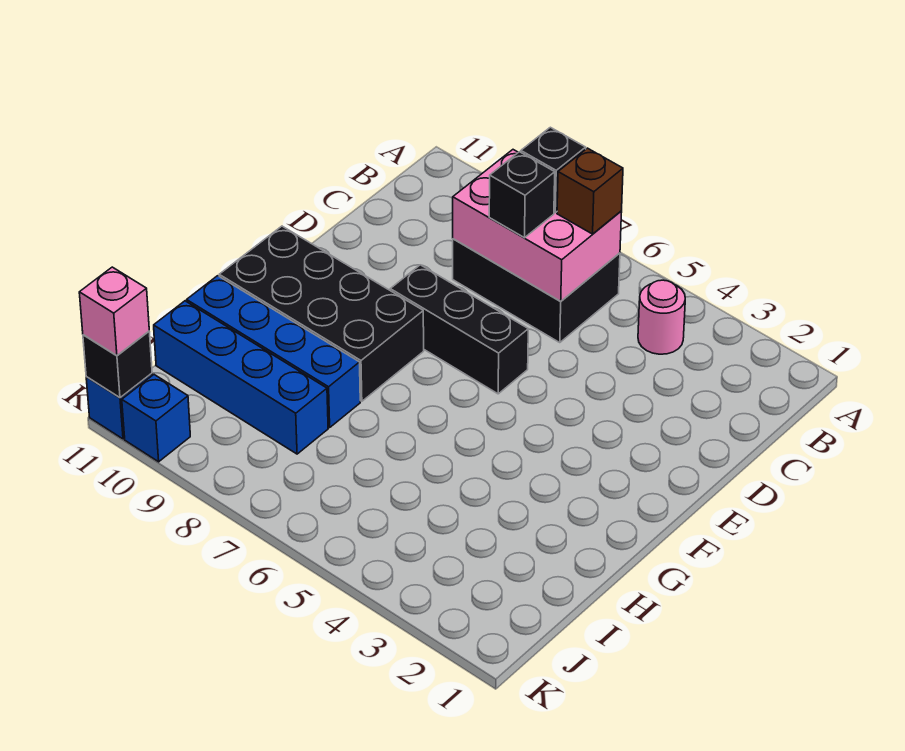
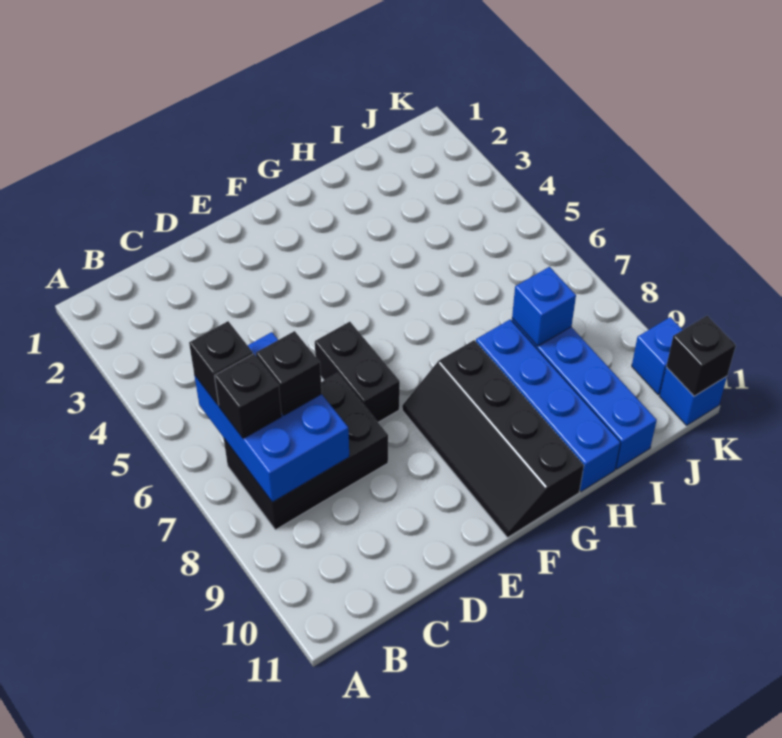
pink 1x1 round brick [638,280,685,354] -> none
black 2x3 brick [453,239,620,342] -> black 2x3 brick turned to [224,373,388,530]
pink 2x3 brick [453,150,622,301] -> blue 2x3 brick [194,332,349,502]
brown 1x1 brick [557,148,623,234] -> black 1x1 brick [189,321,253,405]
black 1x3 brick [390,265,528,394] -> black 1x2 brick [315,322,400,422]
black 2x4 brick [219,226,424,401] -> black 2x4 slope [402,340,584,537]
none -> blue 1x1 brick [512,267,576,346]
pink 1x1 brick [79,267,149,355] -> none

